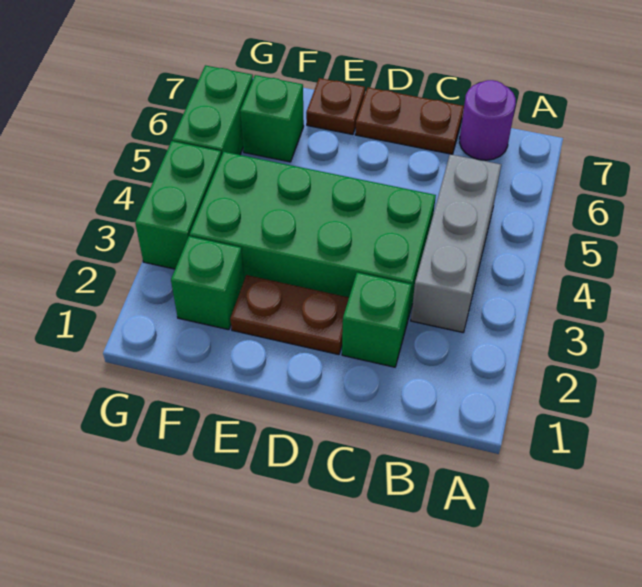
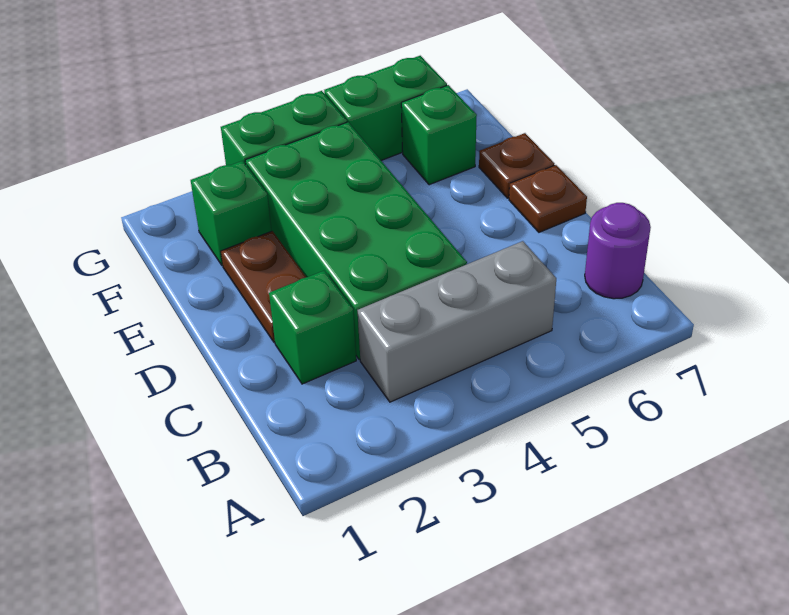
brown 1x2 plate [355,87,464,154] -> brown 1x1 plate [509,165,587,232]

